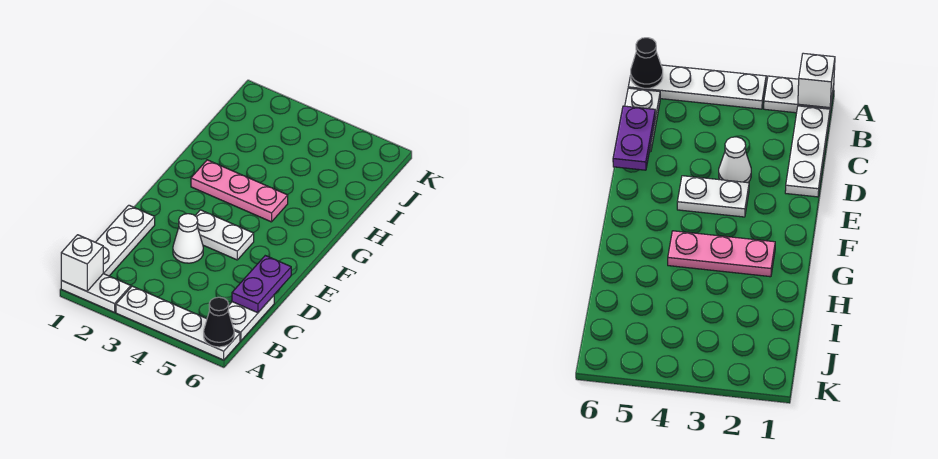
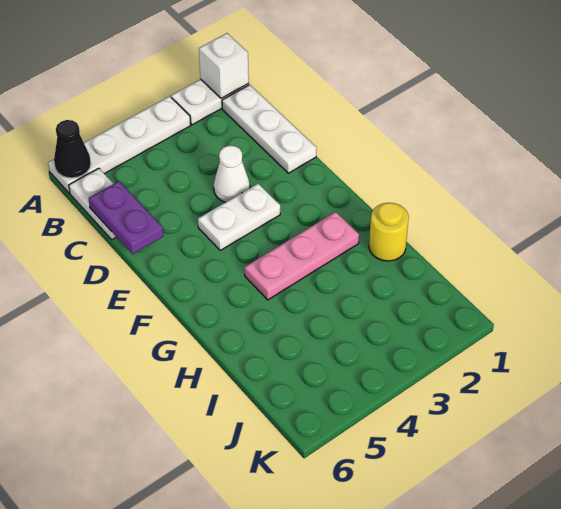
none -> yellow 1x1 round brick [369,203,409,261]

